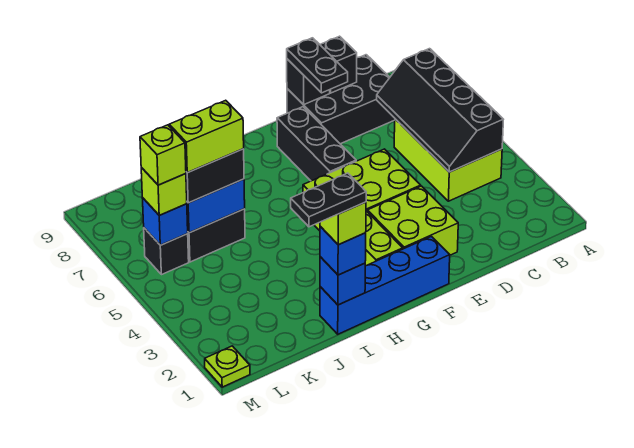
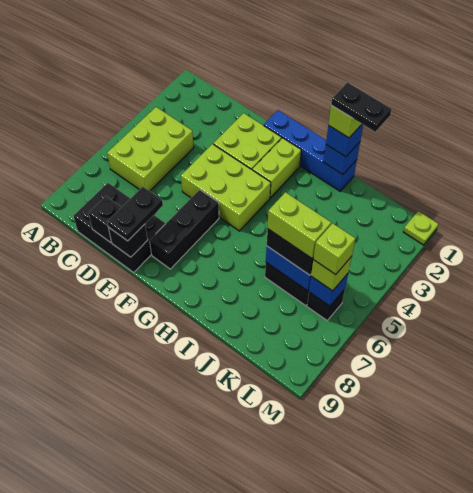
black 2x4 slope [377,49,503,172] -> none

